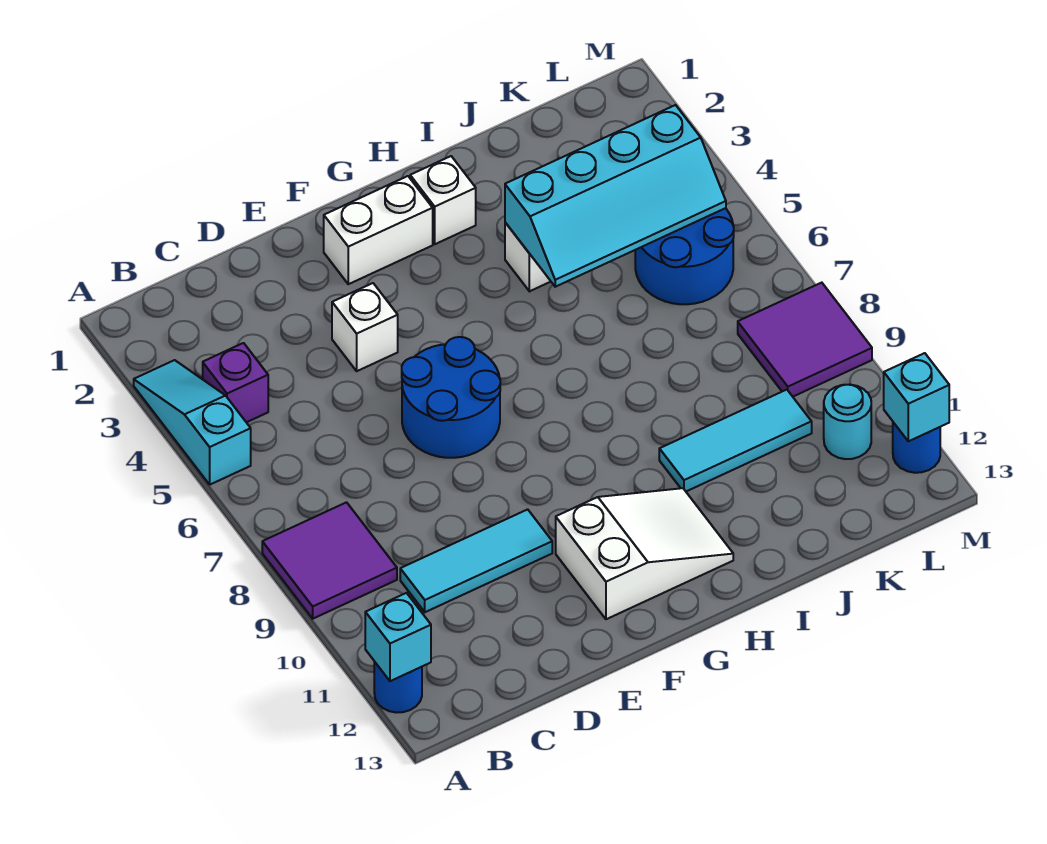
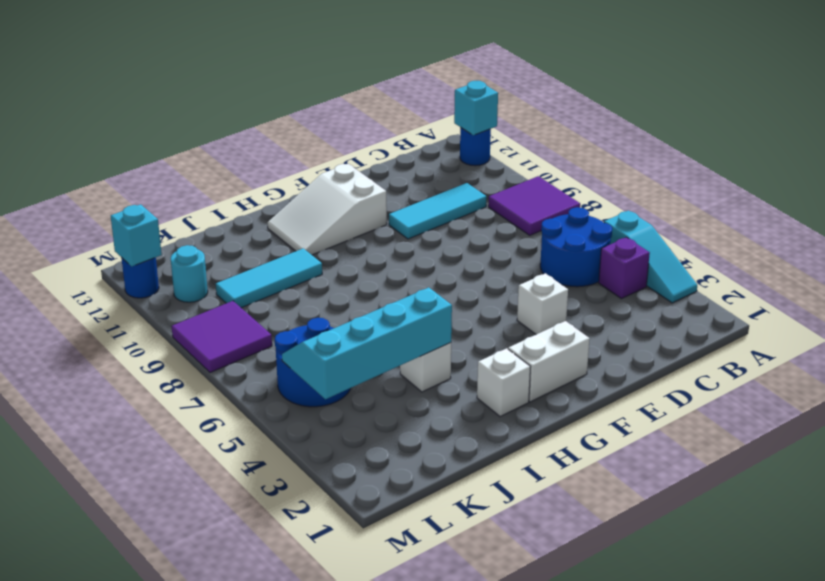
blue 2x2 round brick [402,337,500,458] -> blue 2x2 round brick moved to [540,207,612,287]

